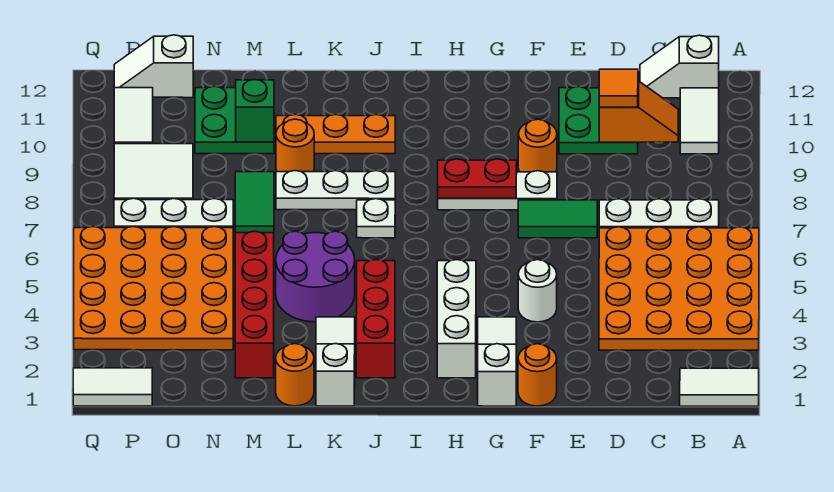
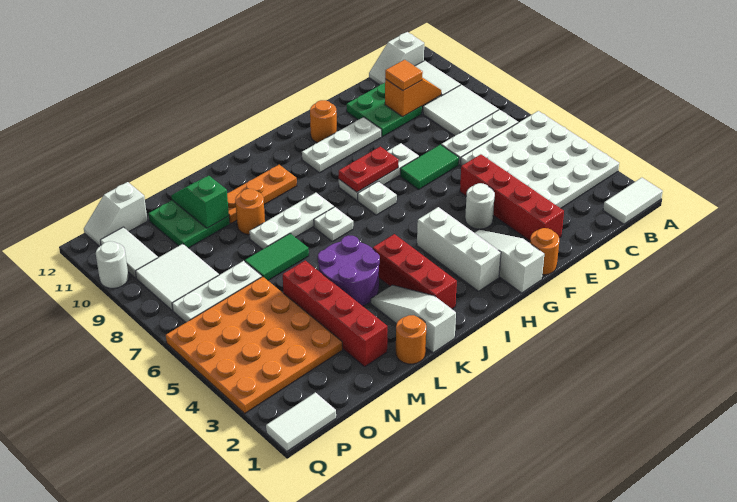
orange 4x4 plate [599,227,759,350] -> white 4x4 plate [461,111,619,208]
none -> white 2x2 tile [423,85,499,136]
none -> red 1x4 brick [460,154,564,241]
orange 1x1 round brick [518,119,557,172] -> orange 1x1 round brick moved to [310,100,337,143]
none -> white 1x3 plate [302,117,381,173]
none -> white 1x1 plate [358,181,397,215]
green 1x2 tile [235,172,274,233] -> green 1x2 tile turned to [245,234,309,280]
none -> white 1x1 round brick [96,241,129,288]

